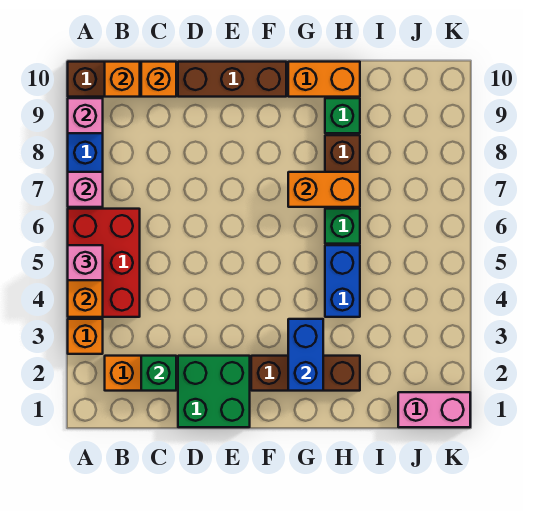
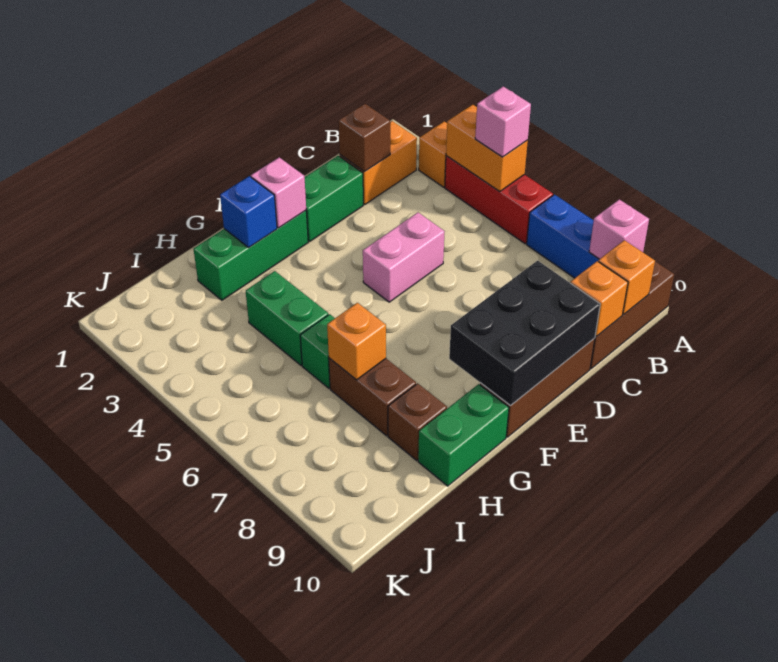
red 2x3 brick [68,209,140,317] -> red 1x3 brick [445,156,553,244]
pink 1x1 brick [68,172,103,207] -> pink 1x1 brick moved to [251,157,306,228]
green 1x1 brick [141,356,176,391] -> brown 1x1 brick [338,104,390,172]
green 2x2 brick [178,356,250,427] -> green 1x2 brick [305,156,363,241]
none -> black 2x3 brick [449,261,600,405]
brown 1x3 brick [251,356,360,391] -> green 1x3 brick [194,210,308,300]
blue 1x2 brick [288,319,323,391] -> blue 1x1 brick [220,176,277,248]
orange 1x2 brick [288,172,360,207] -> orange 1x1 brick [327,303,386,380]
orange 1x2 brick [288,62,360,97] -> green 1x2 brick [418,384,509,486]
blue 1x2 brick [325,245,360,317] -> green 1x2 brick [246,271,328,365]
green 1x1 brick [325,98,360,133] -> brown 1x1 brick [388,383,447,461]
pink 1x2 brick [398,392,470,427] -> pink 1x2 brick moved to [363,212,445,302]

